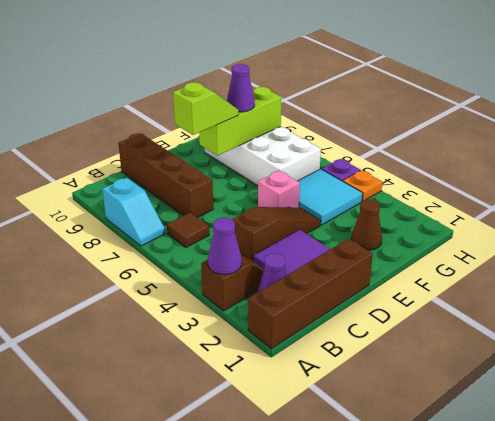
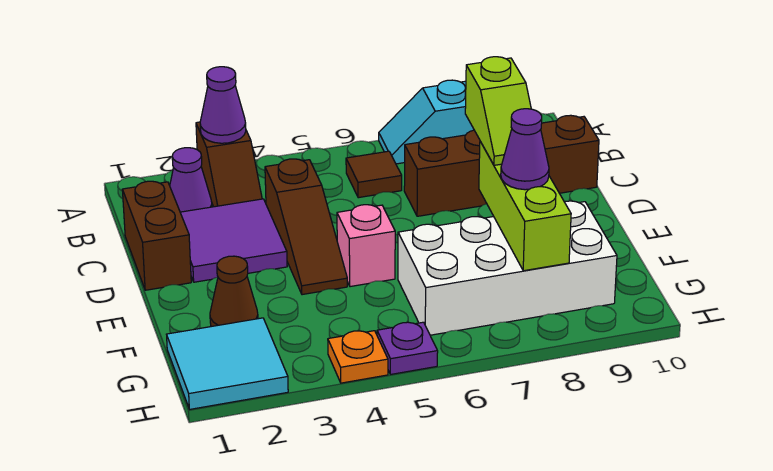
brown 1x4 brick [248,239,373,349] -> brown 1x2 brick [122,181,191,290]
cyan 2x2 tile [298,169,363,225] -> cyan 2x2 tile moved to [166,318,288,409]

